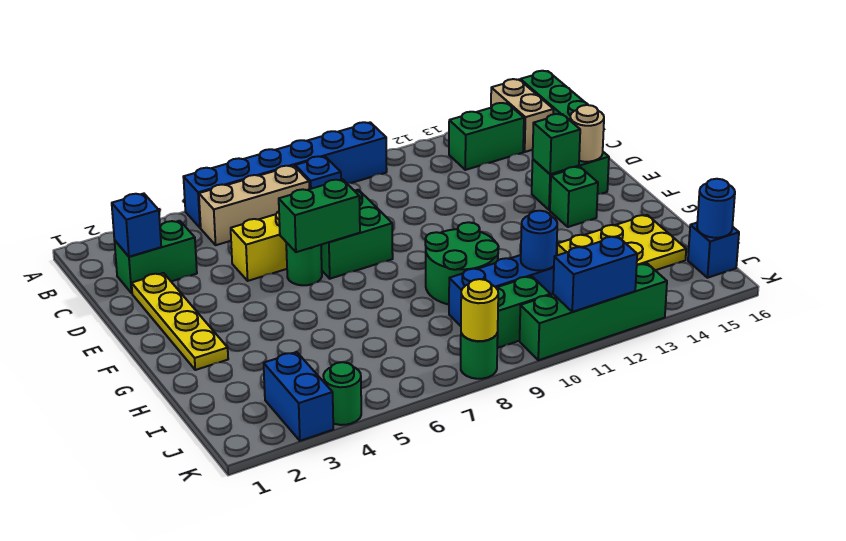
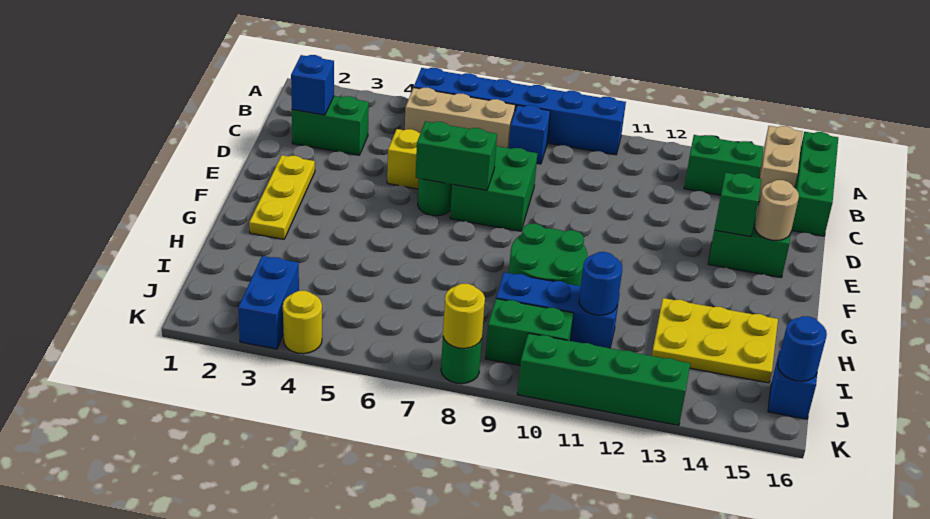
yellow 1x4 plate [132,273,228,370] -> yellow 1x3 plate [249,155,315,239]
green 1x1 brick [550,167,598,227] -> none
green 1x1 round brick [323,362,361,425] -> yellow 1x1 round brick [283,291,322,354]
blue 1x2 brick [553,236,637,312] -> none

